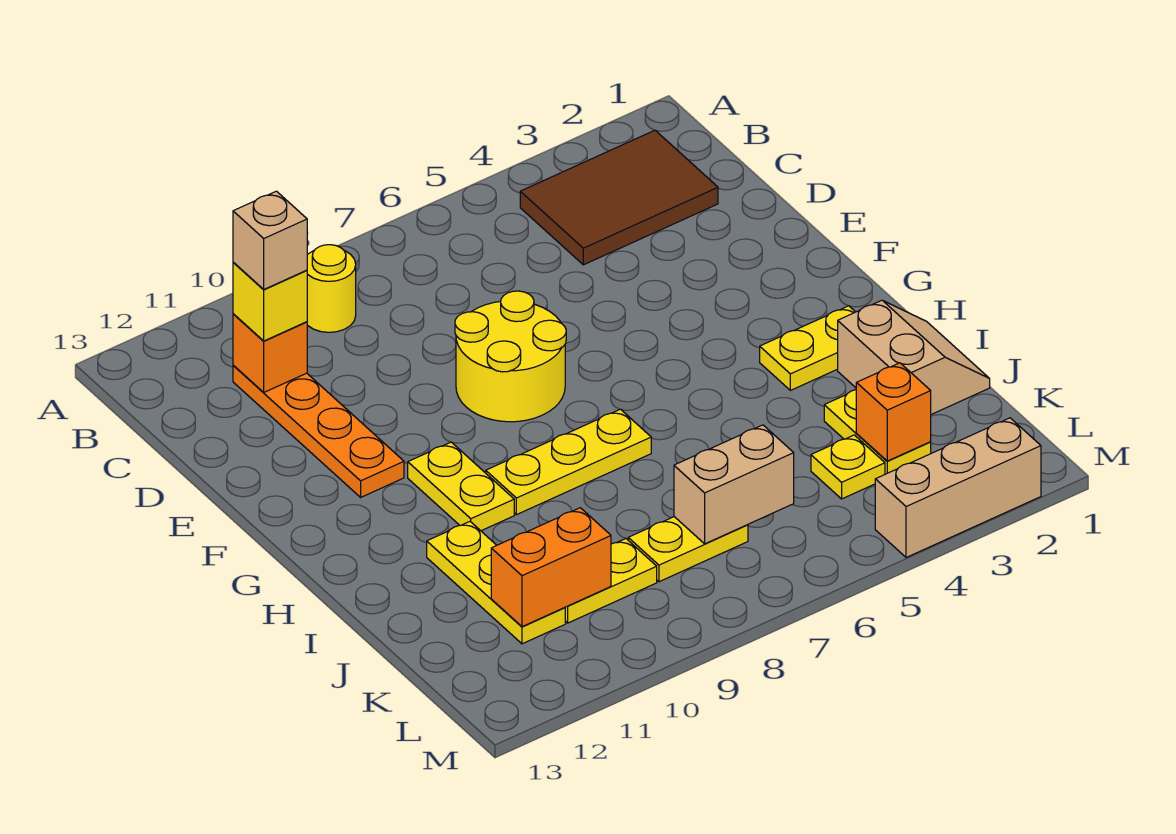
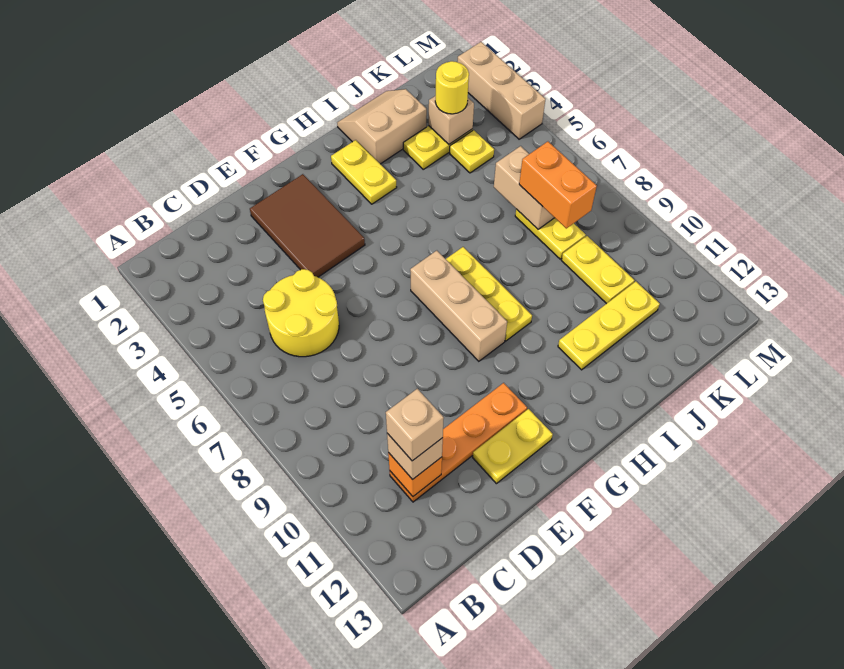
brown 2x3 tile [520,130,718,265] -> brown 2x3 tile moved to [250,174,365,277]
yellow 1x1 round brick [307,245,356,332] -> yellow 1x1 round brick moved to [435,61,469,114]
yellow 1x1 brick [233,263,307,341] -> tan 1x1 brick [387,433,443,480]
yellow 2x2 round brick [455,291,566,422] -> yellow 2x2 round brick moved to [263,269,339,357]
none -> tan 1x3 brick [410,251,507,361]
yellow 1x2 plate [408,442,514,531] -> yellow 1x2 plate moved to [473,409,553,484]
orange 1x1 brick [856,363,931,461] -> tan 1x1 brick [429,96,474,144]
orange 1x2 brick [491,508,611,627] -> orange 1x2 brick moved to [519,142,597,228]

